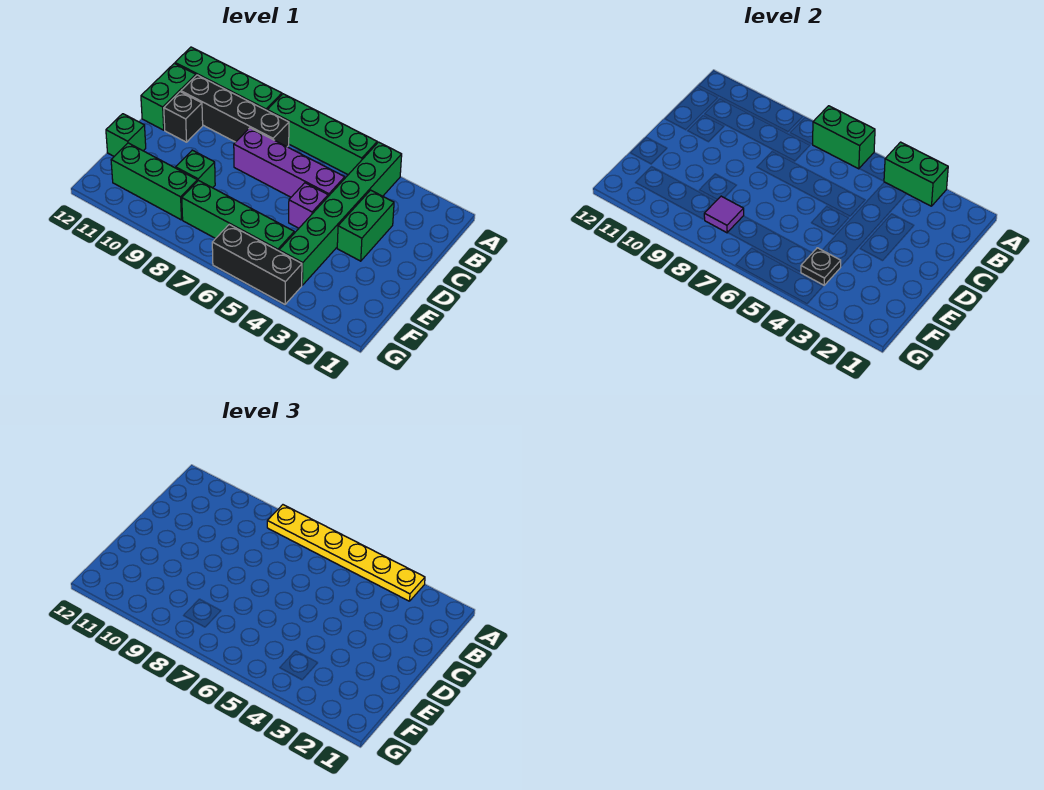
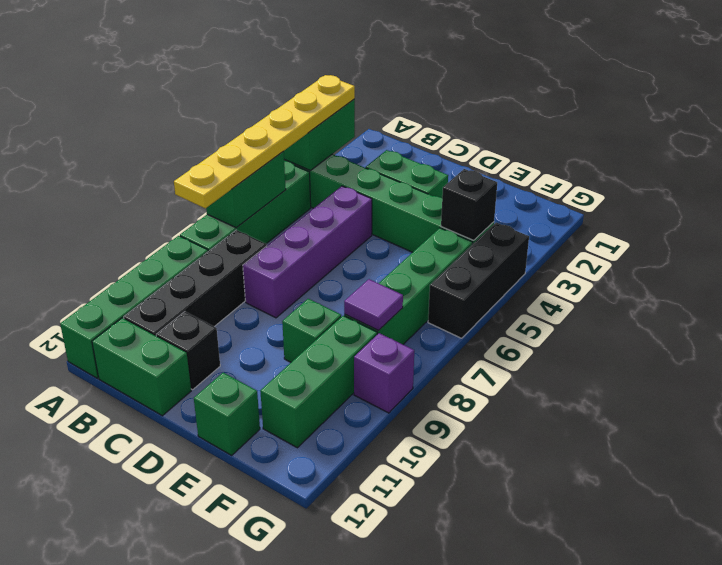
purple 1x1 brick [289,183,328,228] -> purple 1x1 brick moved to [354,333,414,413]
black 1x1 plate [801,248,841,285] -> black 1x1 brick [441,169,497,240]

